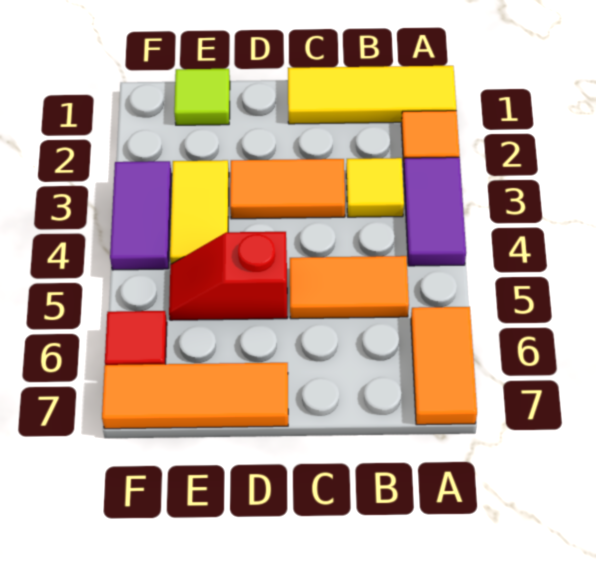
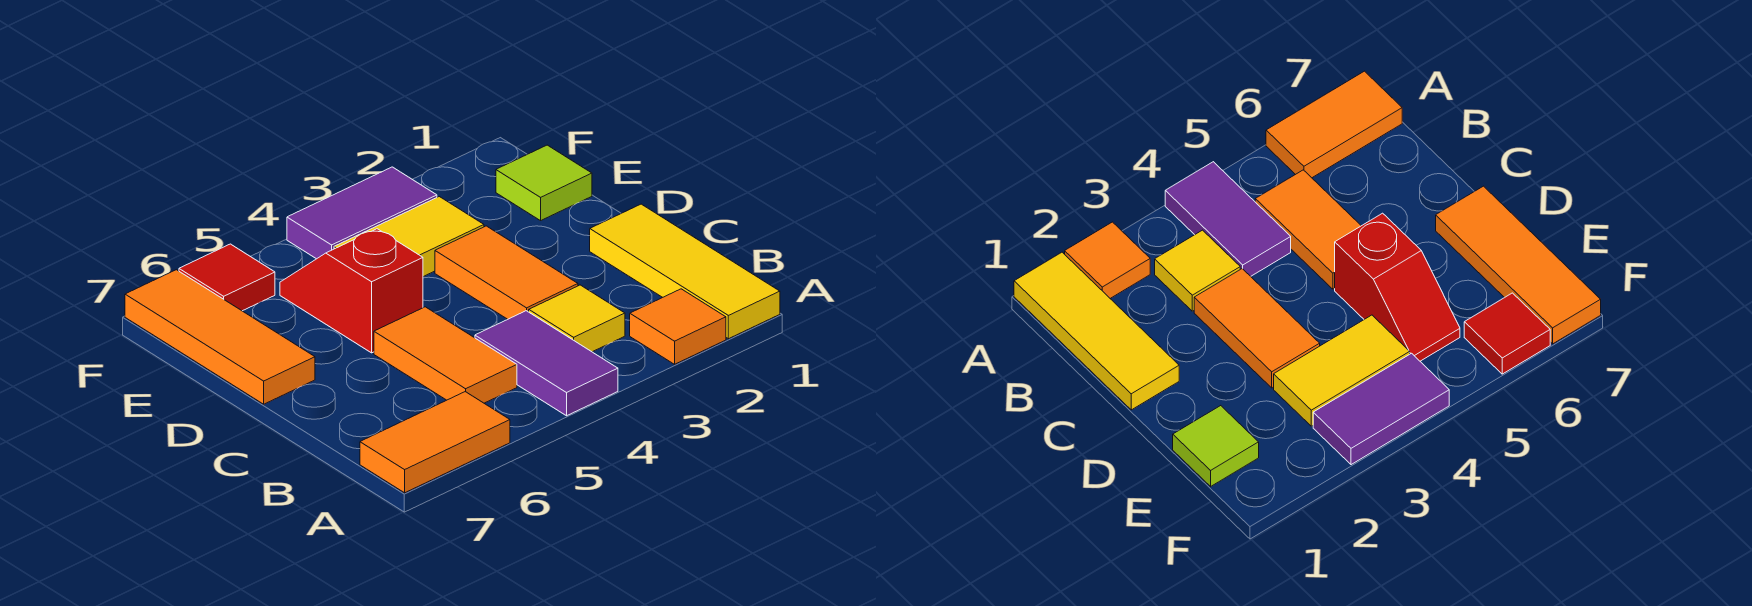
purple 1x2 tile [404,157,466,266] -> purple 1x2 tile turned to [475,311,618,416]

